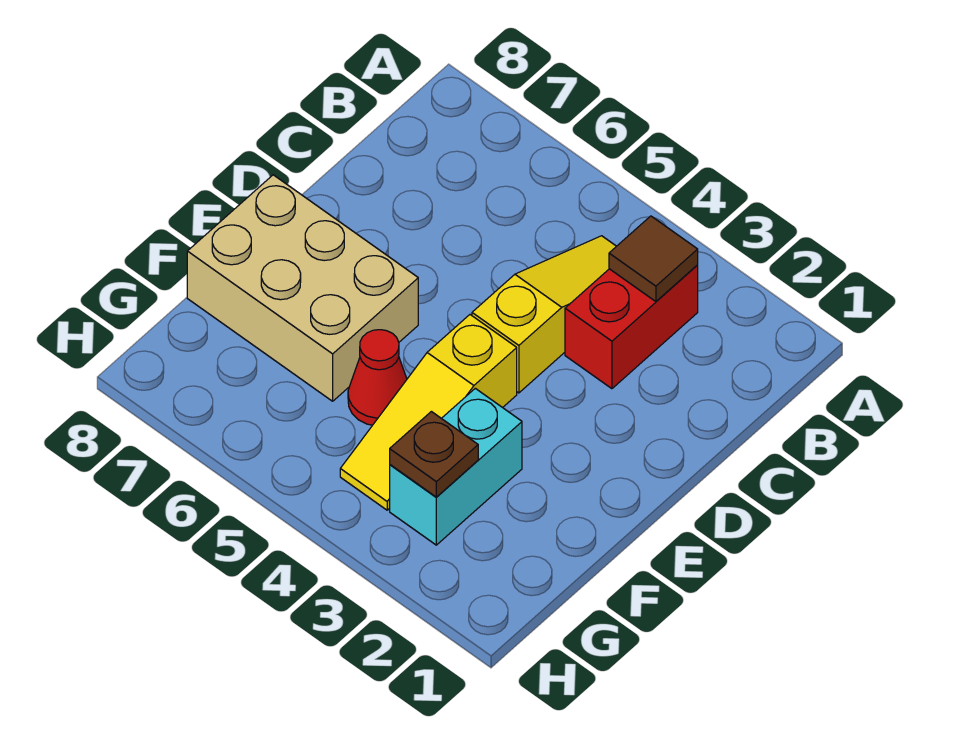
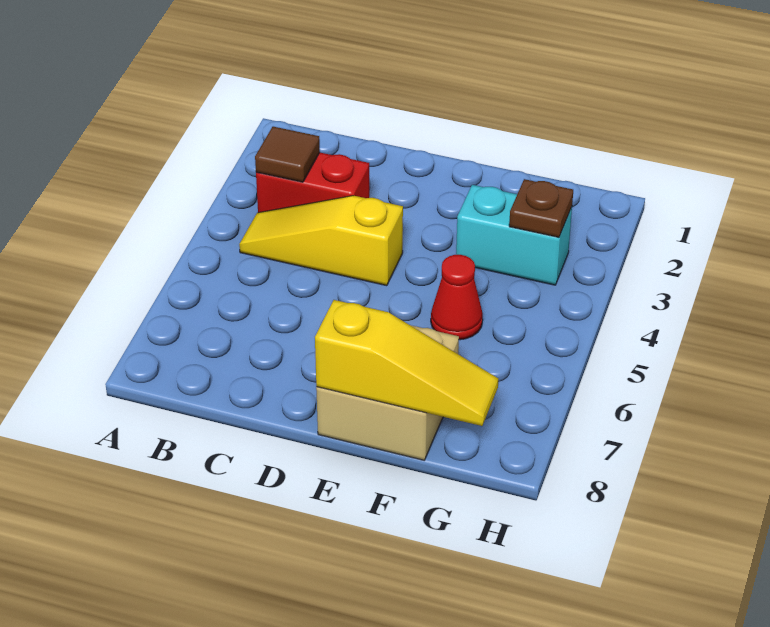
yellow 1x3 slope [340,315,517,510] -> yellow 1x3 slope moved to [315,300,498,426]
tan 2x3 brick [187,175,418,401] -> tan 2x2 brick [316,325,459,460]

